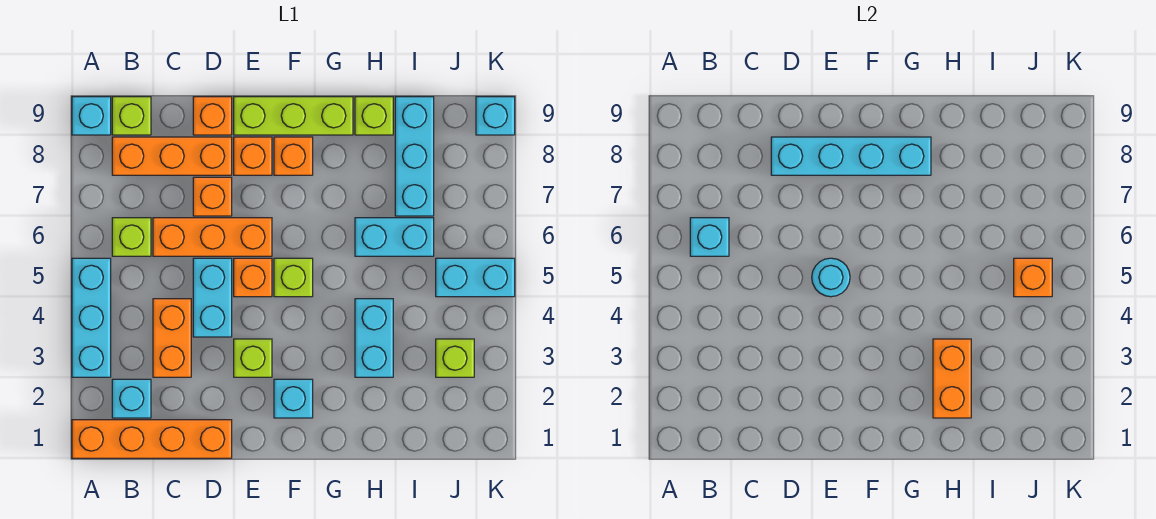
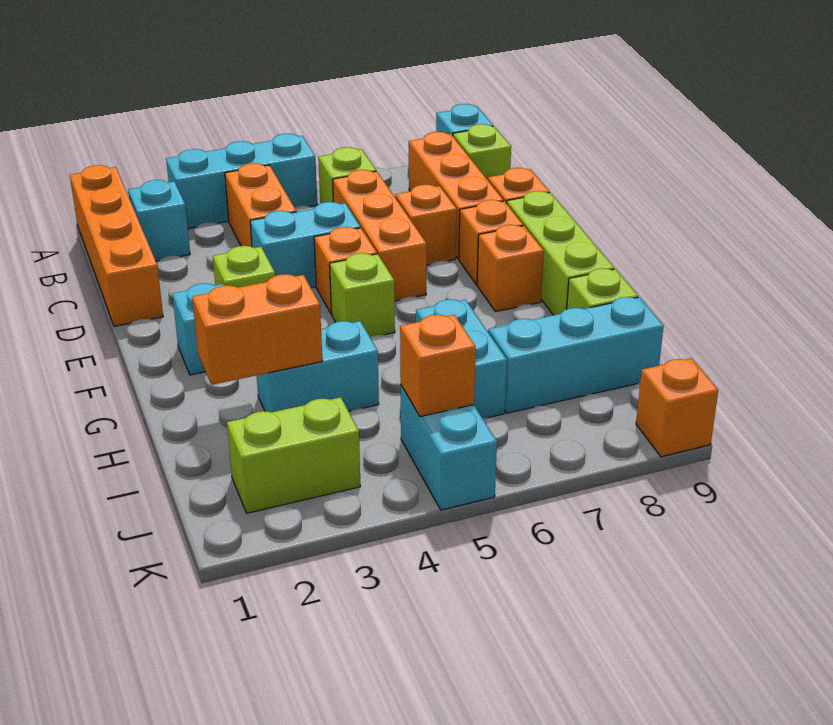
cyan 1x1 brick [690,218,729,256] -> none
orange 1x2 brick [153,299,191,377] -> orange 1x2 brick turned to [225,163,296,247]
cyan 1x4 brick [771,137,931,175] -> none
cyan 1x1 round brick [812,258,850,297] -> none
lime 1x1 brick [436,339,474,377] -> lime 1x2 brick [227,397,360,513]
cyan 1x1 brick [476,97,515,135] -> orange 1x1 brick [636,358,718,457]

